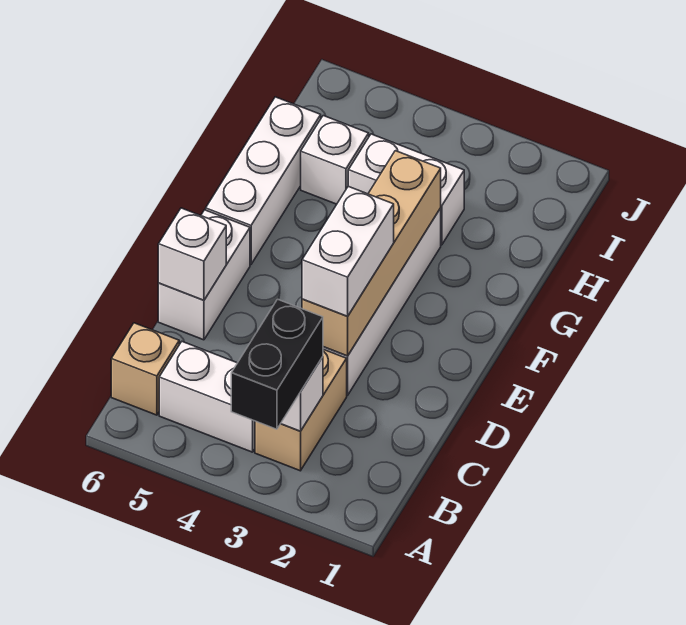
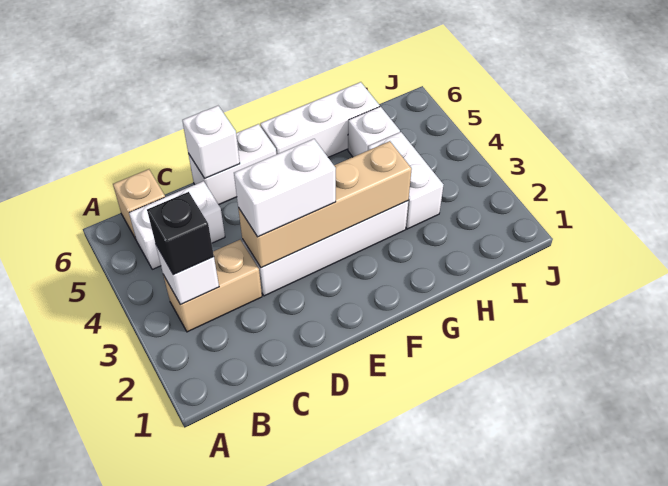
black 1x2 brick [231,299,323,429] -> black 1x1 brick [147,192,214,275]
white 1x2 brick [159,342,255,452] -> white 1x2 brick turned to [129,181,225,269]

